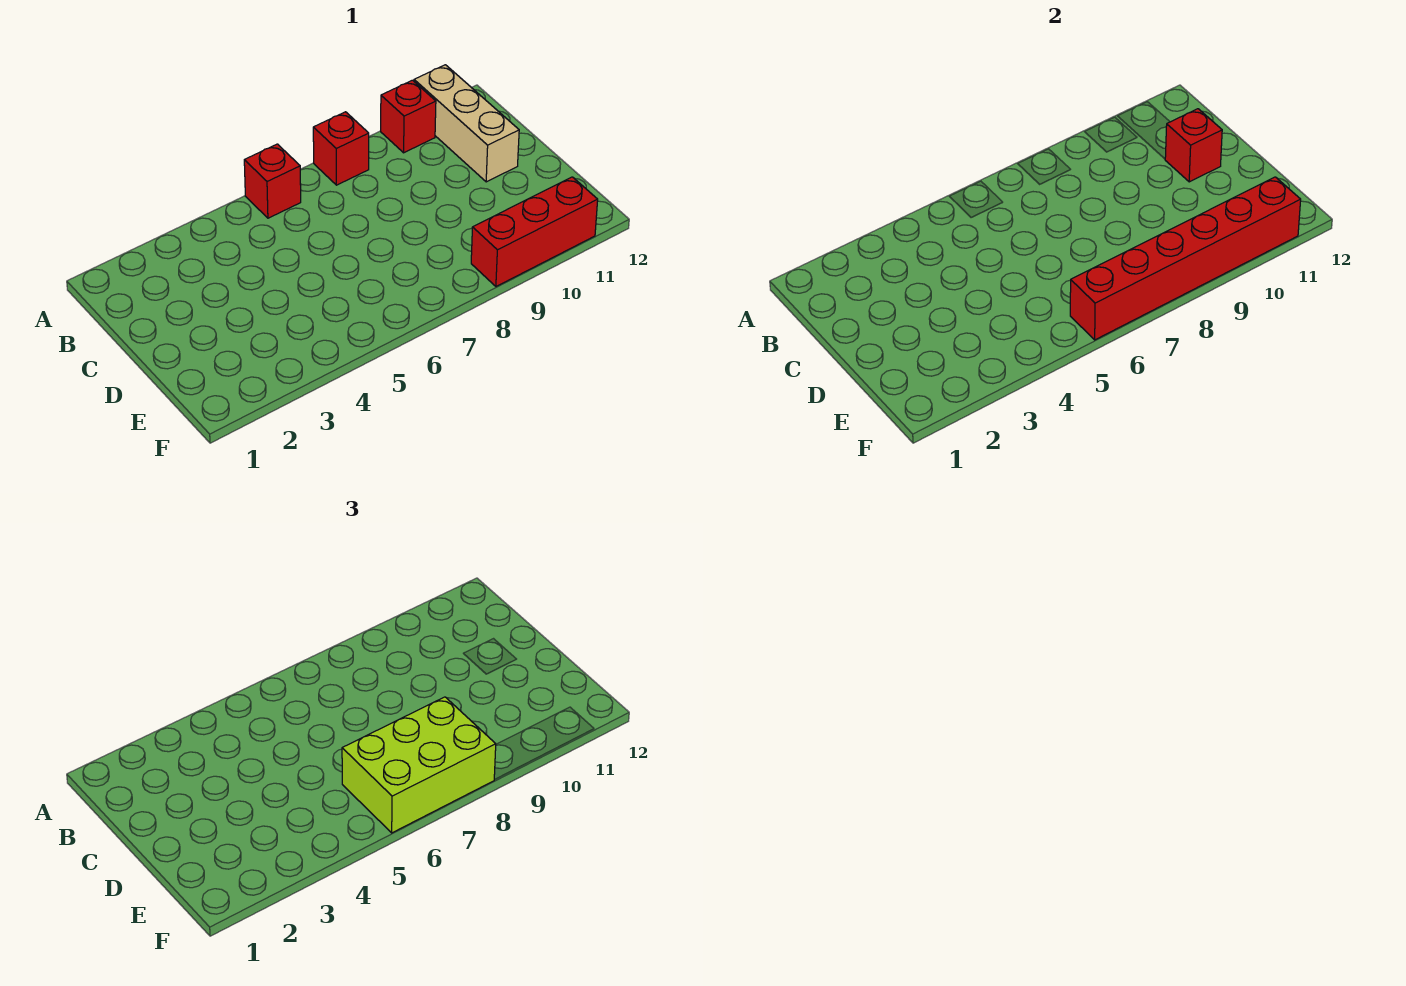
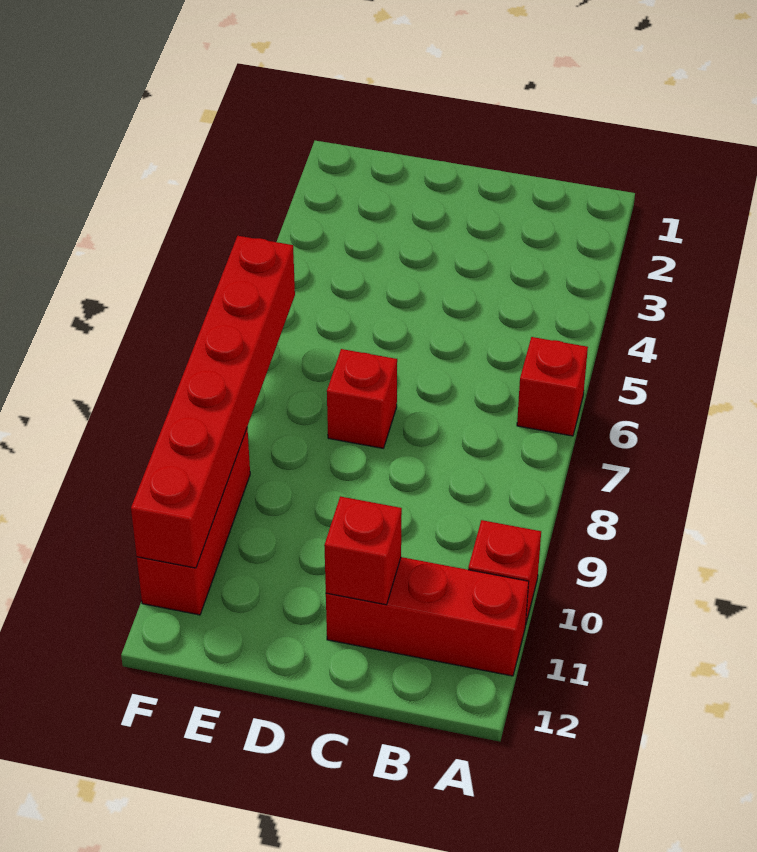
red 1x1 brick [313,112,369,185] -> red 1x1 brick moved to [327,349,397,448]
tan 1x3 brick [414,65,519,182] -> red 1x3 brick [326,557,529,676]
lime 2x3 brick [342,697,496,833] -> none

